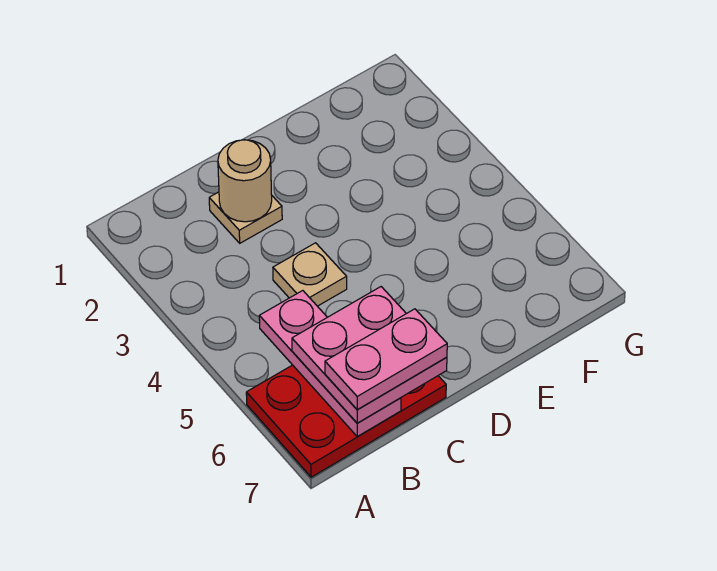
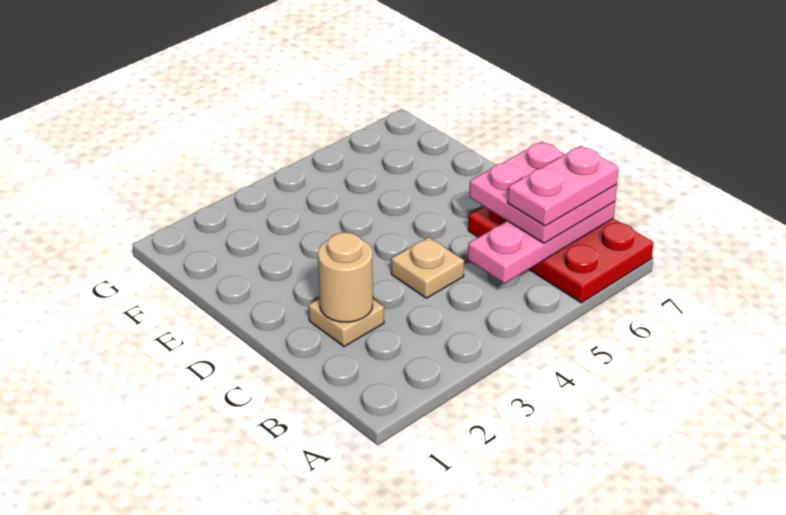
pink 1x2 plate [325,309,447,409] -> pink 1x2 plate turned to [508,146,619,226]

